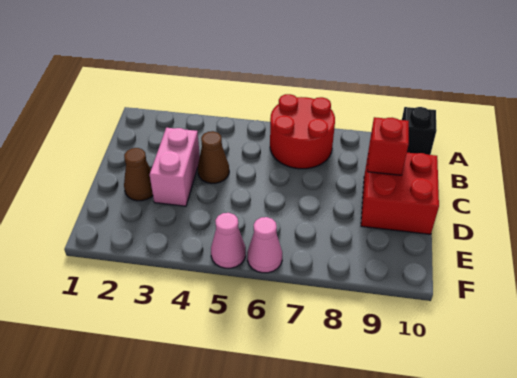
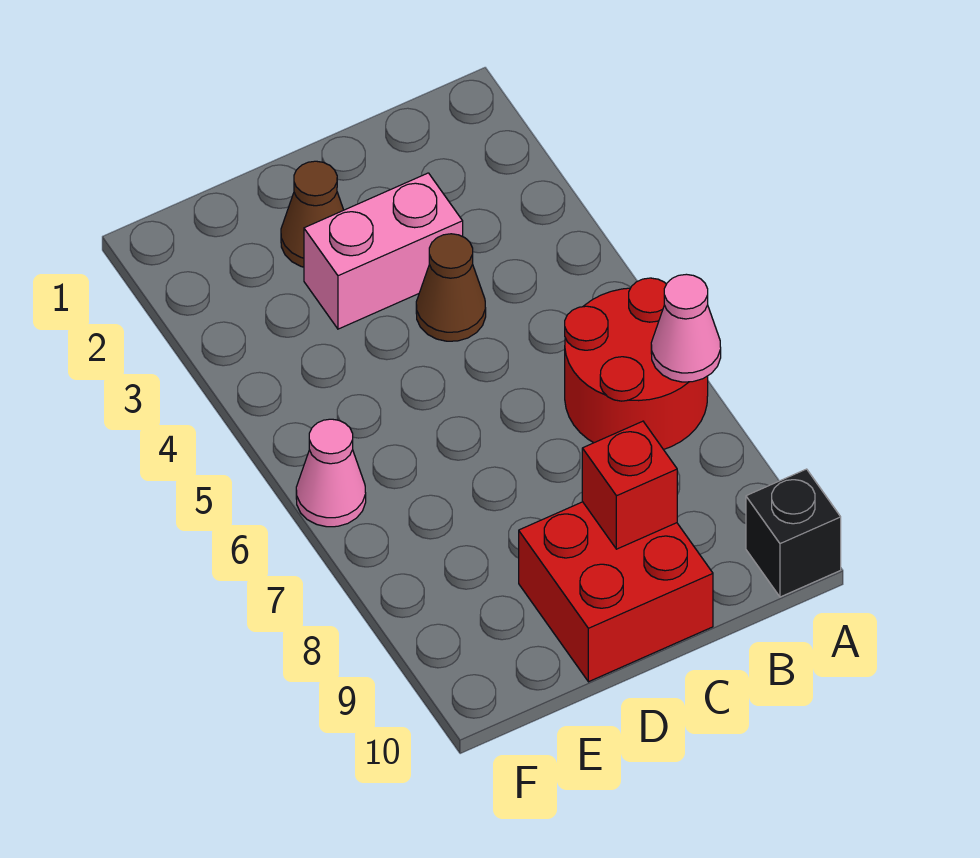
pink 1x1 cone [211,213,246,268] -> pink 1x1 cone moved to [651,274,721,382]

